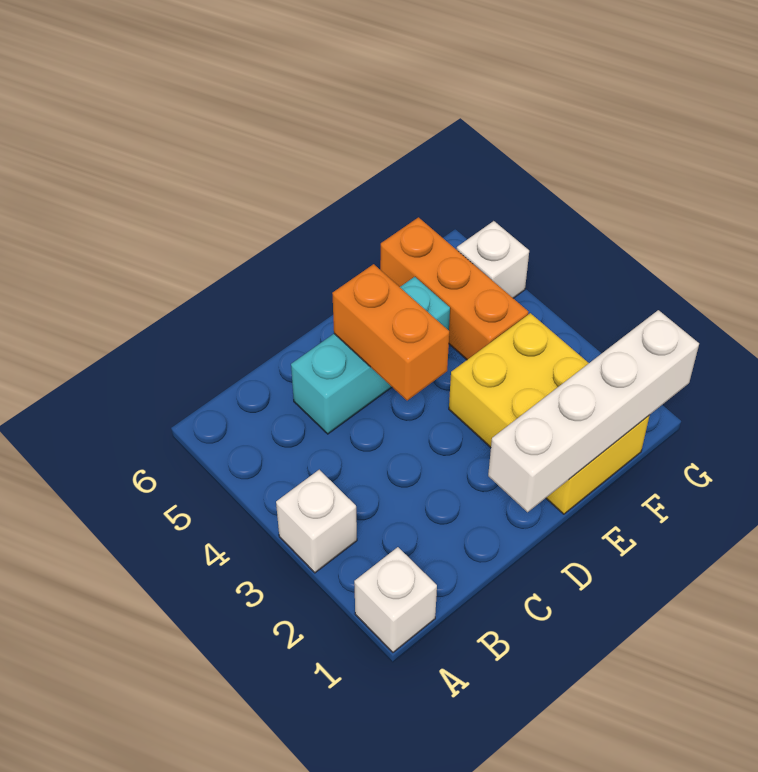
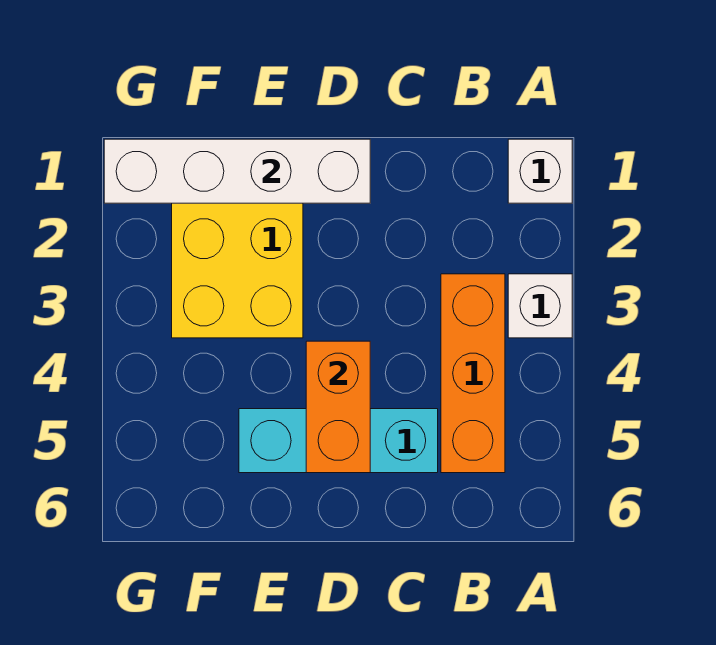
orange 1x3 brick [380,217,528,360] -> orange 1x3 brick moved to [441,274,505,473]
white 1x1 brick [457,221,529,298] -> none

